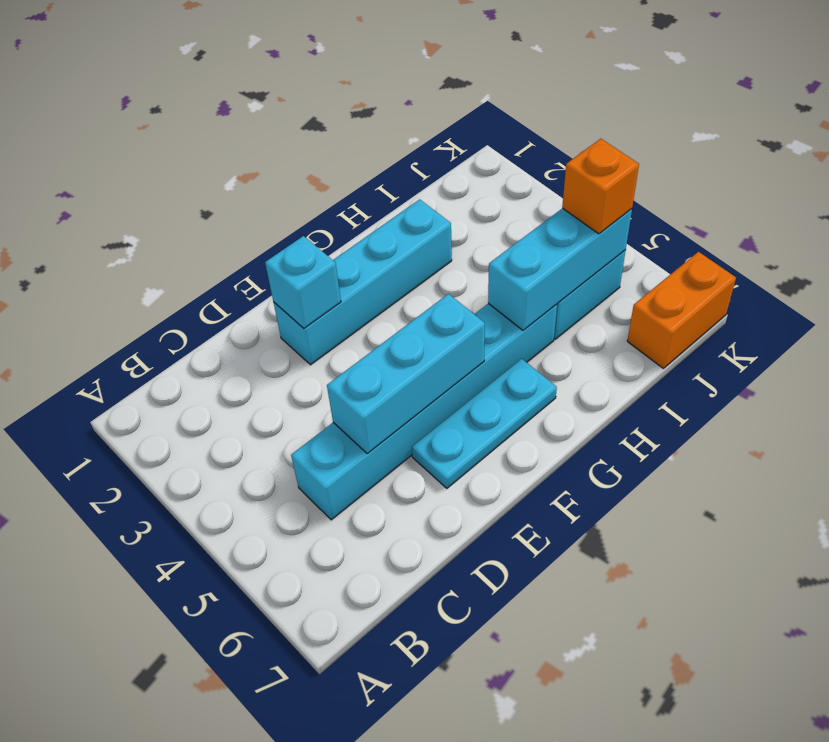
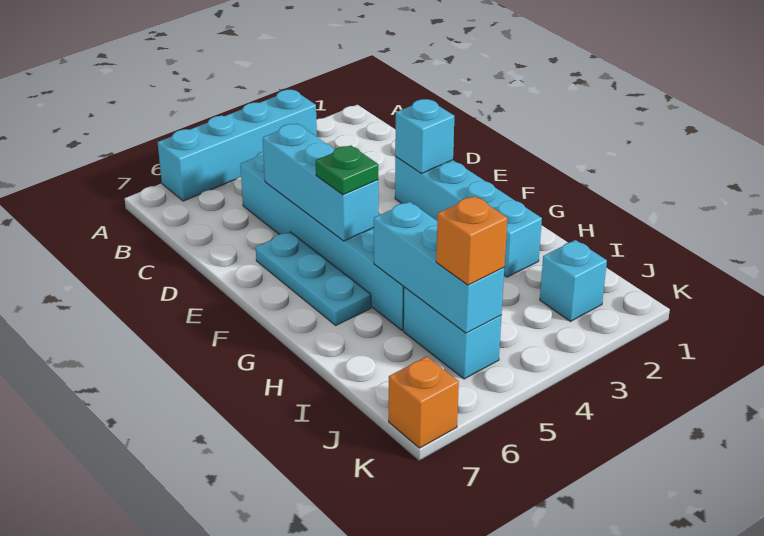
none -> cyan 1x4 brick [158,90,317,201]
none -> green 1x1 plate [316,146,378,195]
none -> cyan 1x1 brick [540,240,607,321]
orange 1x2 brick [627,252,736,368] -> orange 1x1 brick [389,356,459,448]

